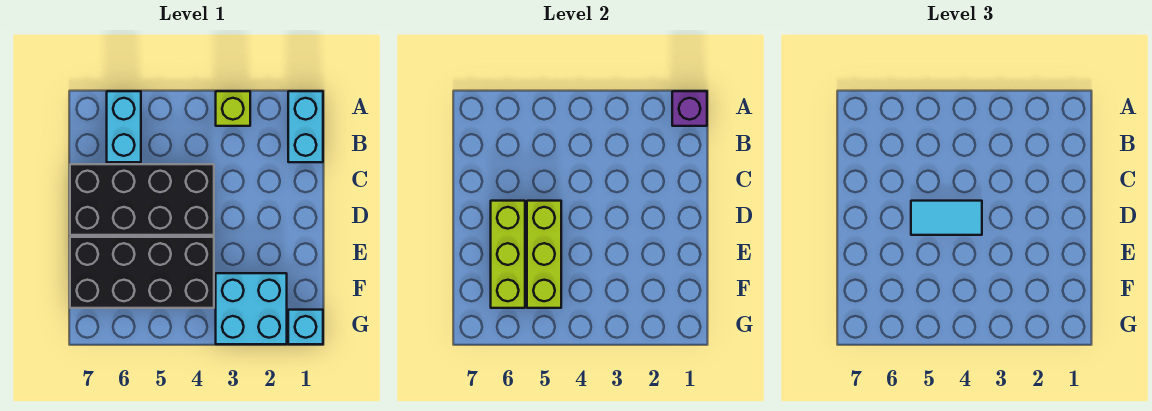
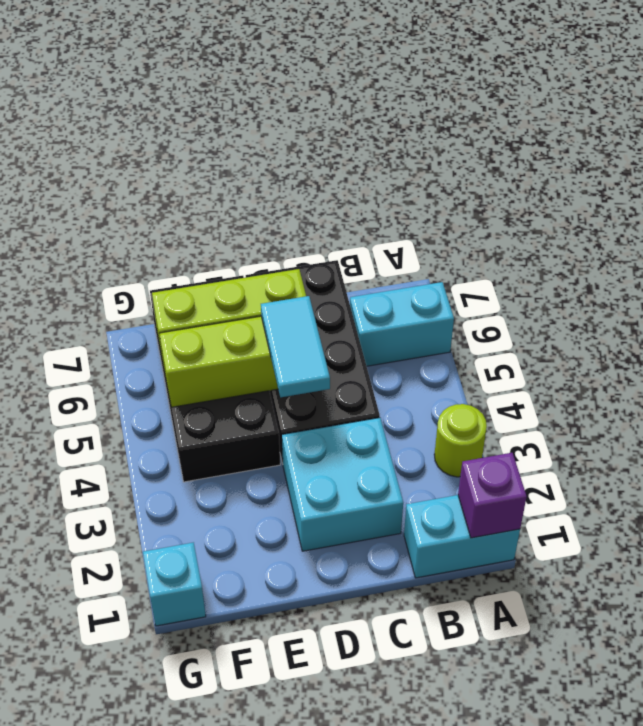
lime 1x1 brick [216,91,250,126] -> lime 1x1 round brick [434,404,487,477]
cyan 2x2 brick [216,273,287,344] -> cyan 2x2 brick moved to [282,418,403,551]

